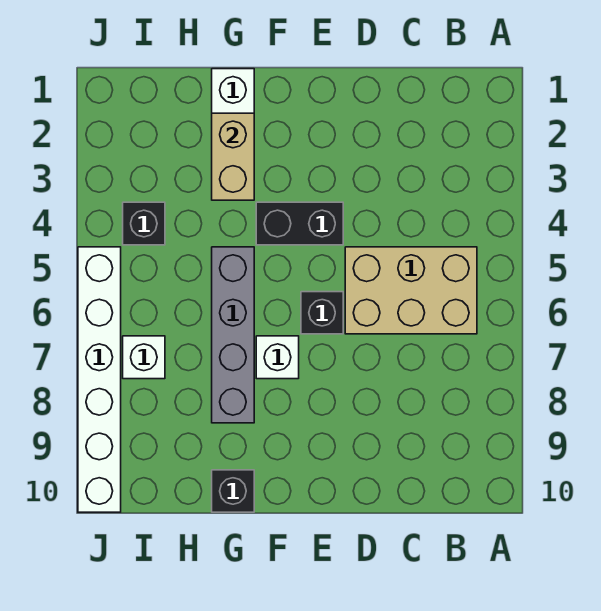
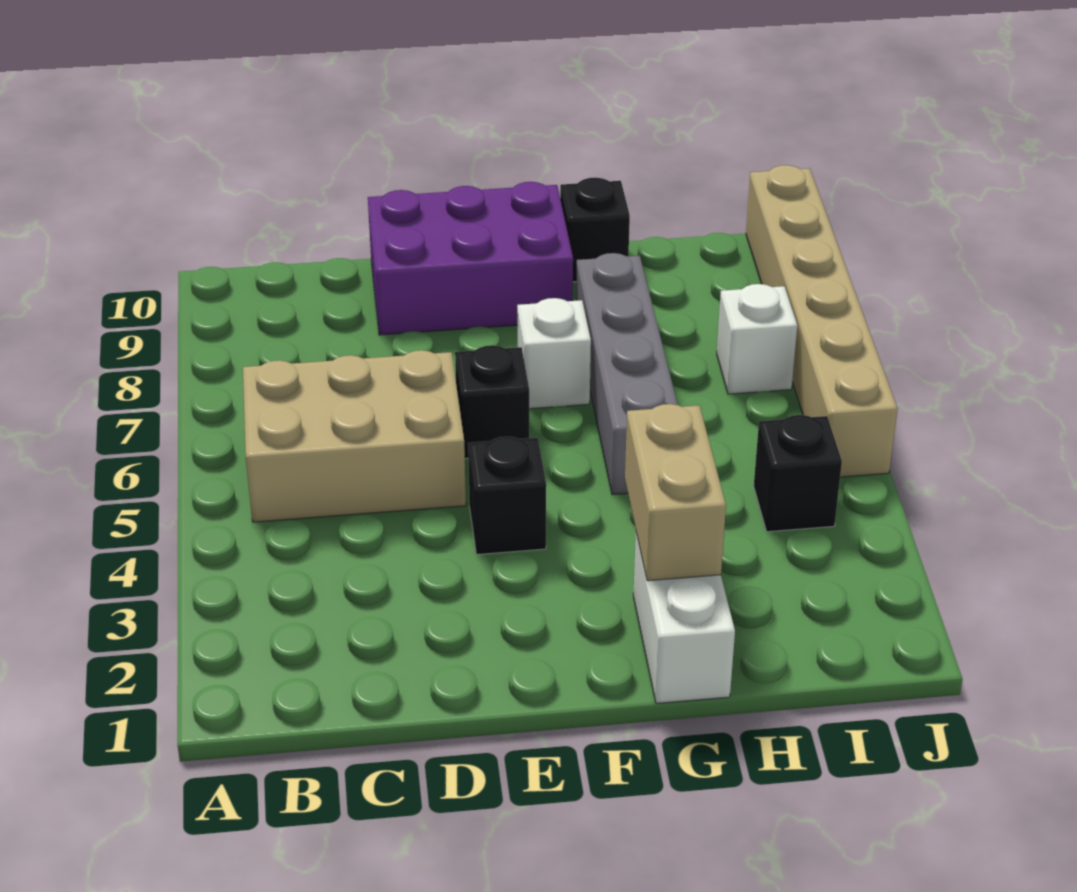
none -> purple 2x3 brick [368,182,573,335]
black 1x2 brick [256,202,343,245] -> black 1x1 brick [468,437,546,554]
white 1x6 brick [78,247,121,512] -> tan 1x6 brick [746,165,898,477]

